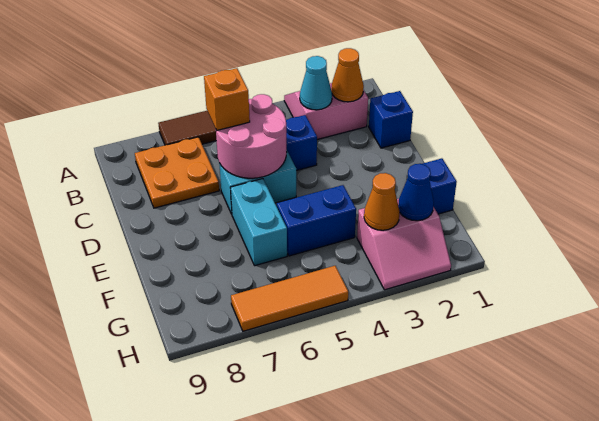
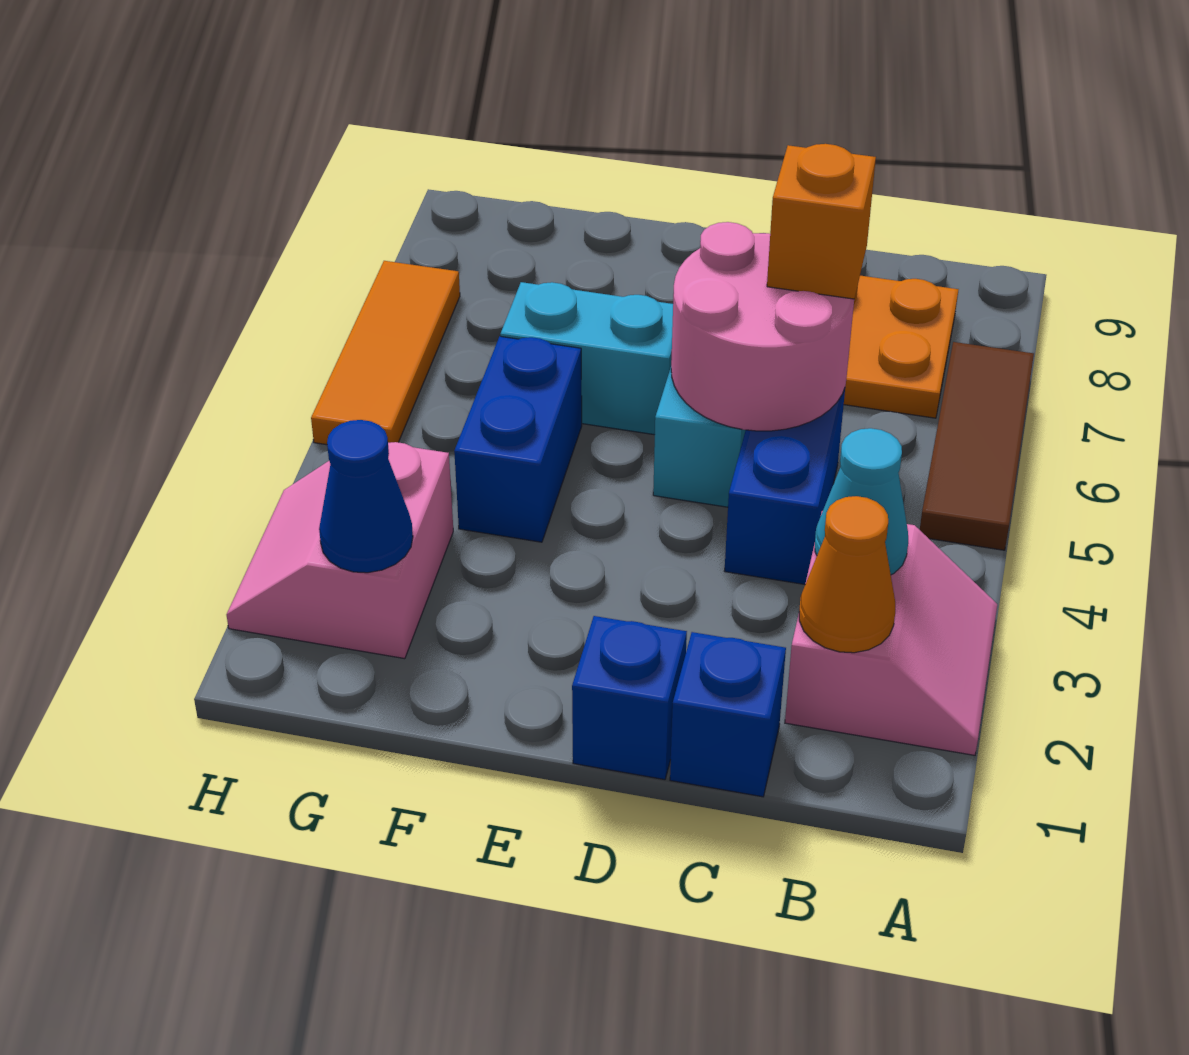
blue 1x1 brick [423,158,457,214] -> blue 1x1 brick moved to [572,616,687,780]
orange 1x1 cone [364,173,400,230] -> none

